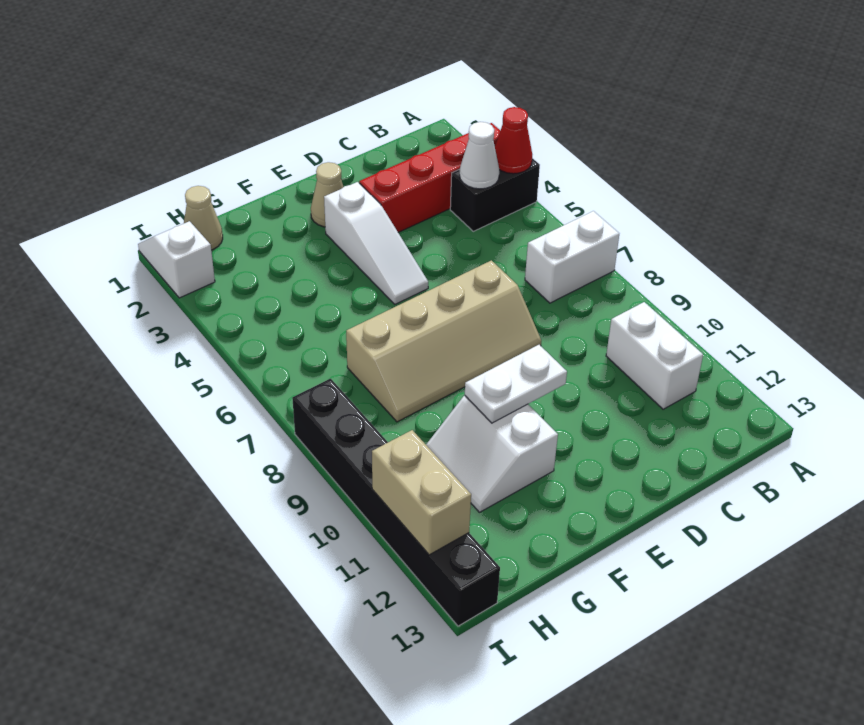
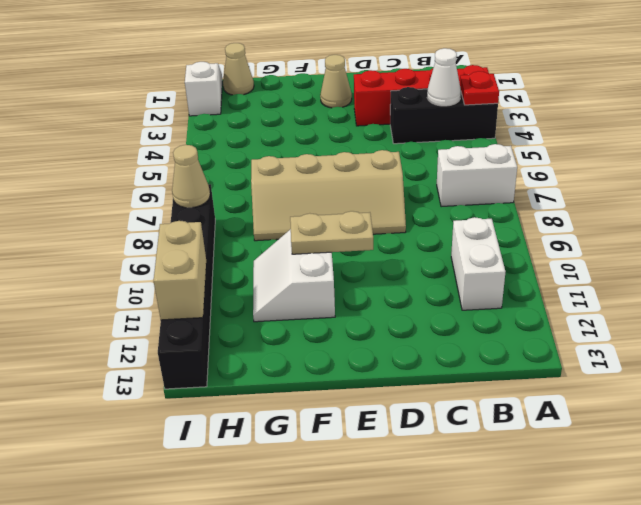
black 1x2 brick [450,158,540,231] -> black 1x3 brick [390,87,498,144]
red 1x1 cone [495,107,532,174] -> red 1x1 plate [460,71,499,105]
white 1x3 slope [324,182,428,304] -> none
white 1x2 plate [465,345,567,423] -> tan 1x2 plate [290,211,373,254]
none -> tan 1x1 cone [172,145,210,208]

